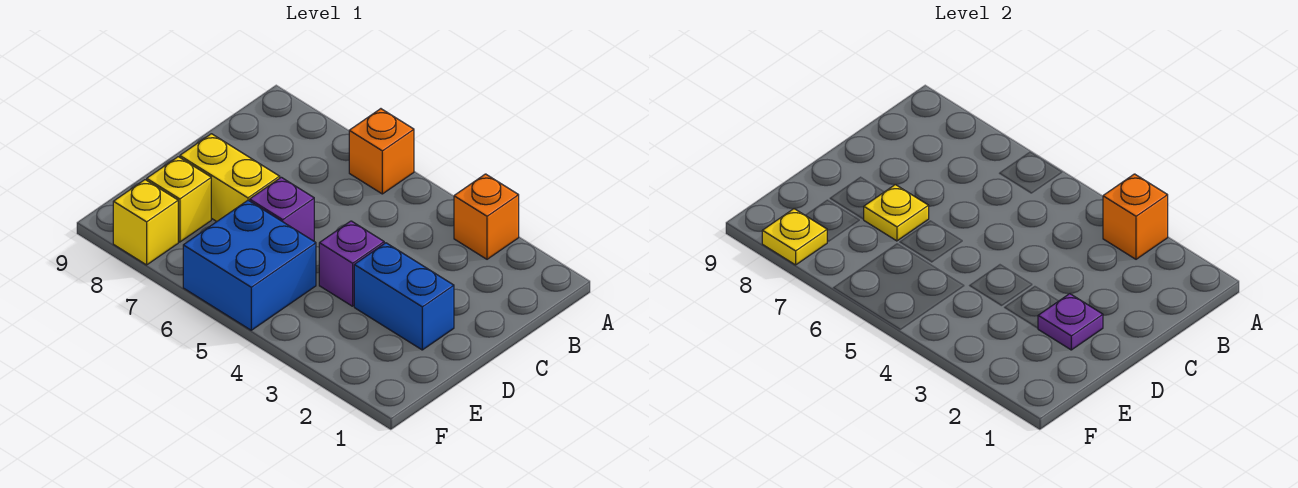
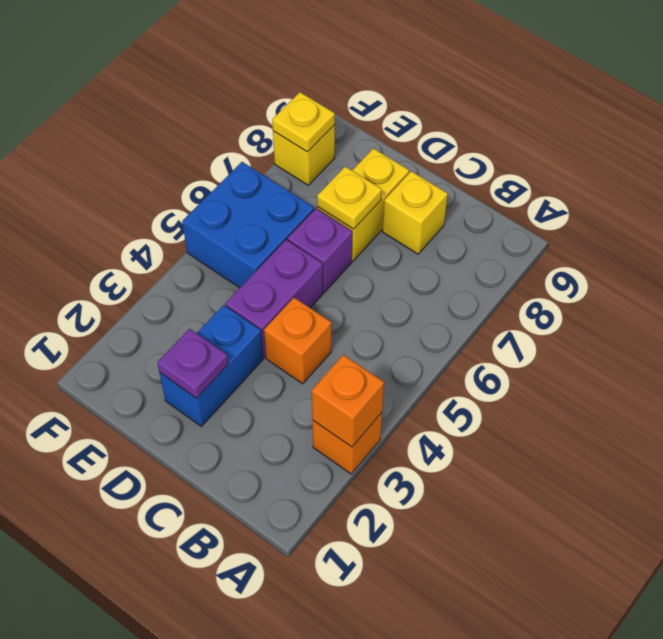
orange 1x1 brick [349,109,414,194] -> orange 1x1 brick moved to [264,298,331,384]
purple 1x1 brick [319,221,384,306] -> purple 1x2 brick [225,240,323,358]
yellow 1x1 brick [147,157,211,242] -> yellow 1x1 brick moved to [383,171,448,254]

